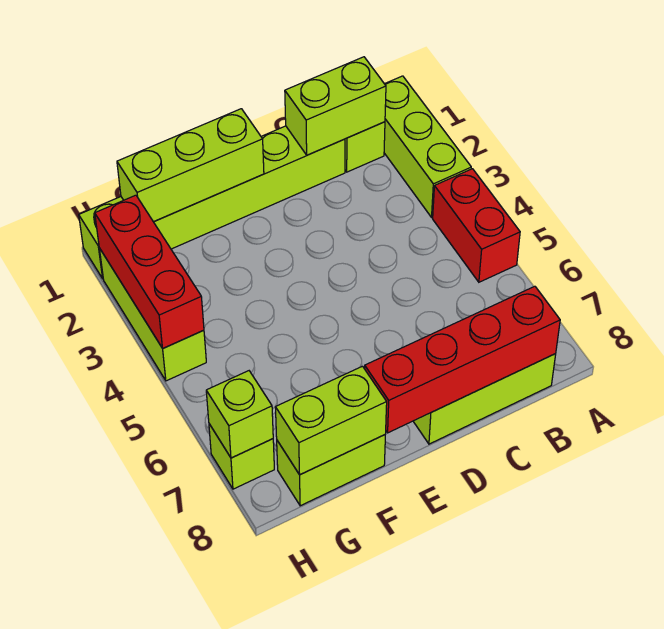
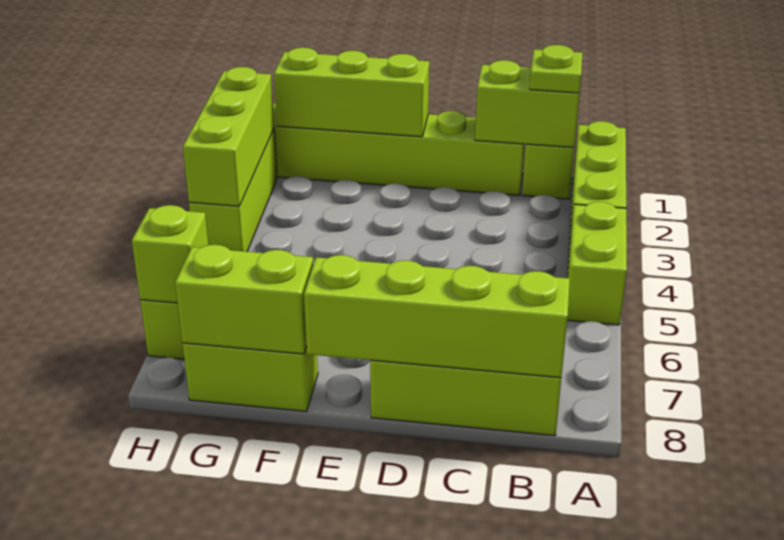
red 1x2 brick [433,169,520,282] -> lime 1x2 brick [567,202,627,325]
none -> lime 1x1 plate [530,45,583,93]
red 1x4 brick [365,286,560,433] -> lime 1x4 brick [304,255,570,378]
red 1x3 brick [95,195,204,348] -> lime 1x3 brick [183,67,274,206]

